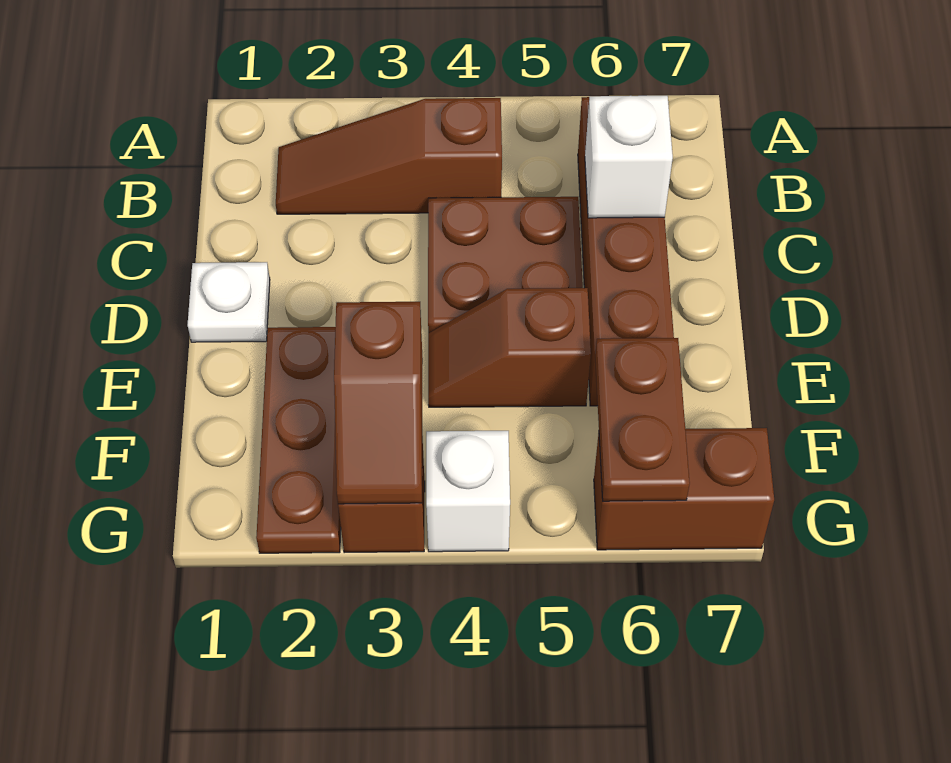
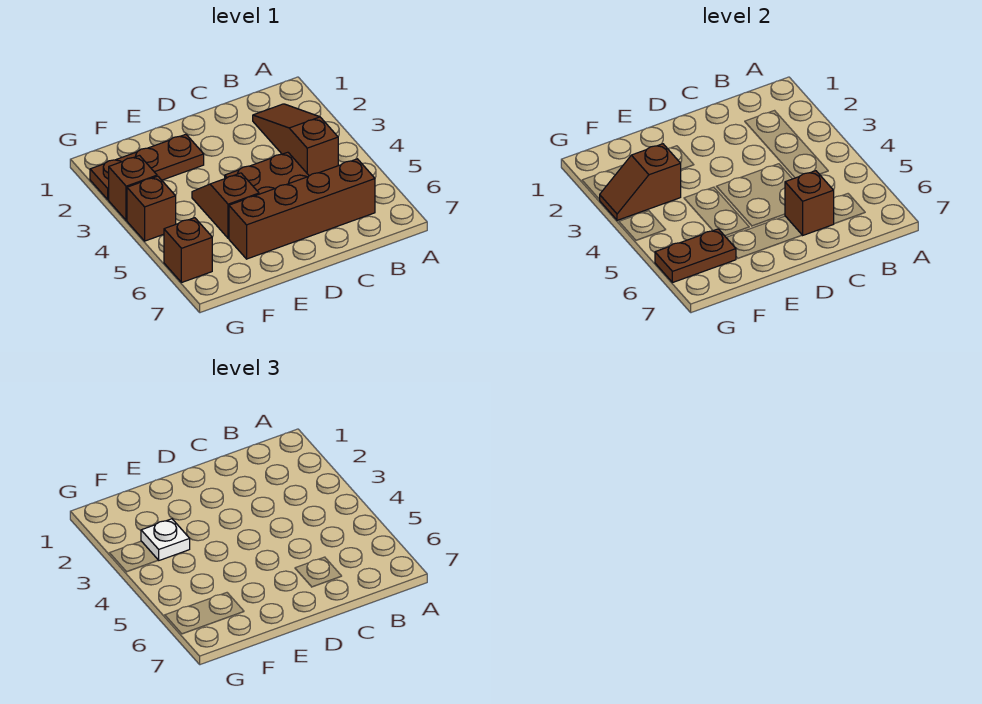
white 1x1 brick [585,96,673,218] -> brown 1x1 brick [785,171,834,235]
white 1x1 plate [188,262,270,342] -> white 1x1 plate moved to [141,519,190,560]
white 1x1 brick [426,431,510,552] -> brown 1x1 brick [127,176,176,241]
brown 1x2 brick [594,428,774,550] -> brown 1x1 brick [164,218,212,283]

